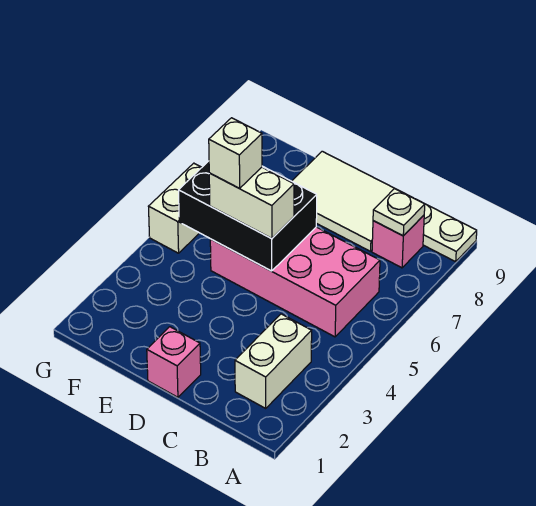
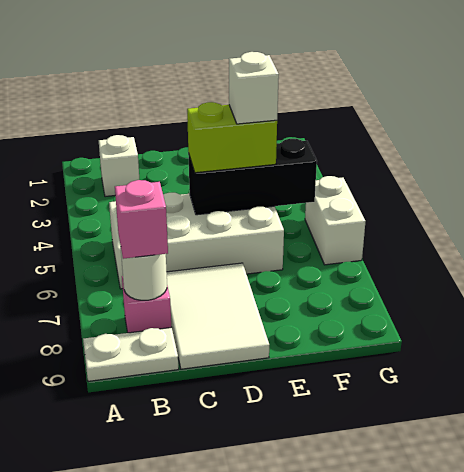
white 1x2 brick [235,314,312,408] -> white 1x1 brick [99,135,139,197]
pink 2x4 brick [210,227,380,337] -> white 2x4 brick [109,193,284,289]
white 1x1 plate [373,189,425,236] -> white 1x1 round brick [121,251,167,300]
white 2x3 tile [292,151,395,251] -> white 2x3 tile turned to [167,263,269,369]
pink 1x1 brick [147,327,201,397] -> pink 1x1 brick moved to [115,180,168,259]
black 2x3 brick [179,161,317,271] -> black 1x3 brick [188,139,317,215]
white 1x2 brick [209,167,294,239] -> lime 1x2 brick [187,102,277,173]

